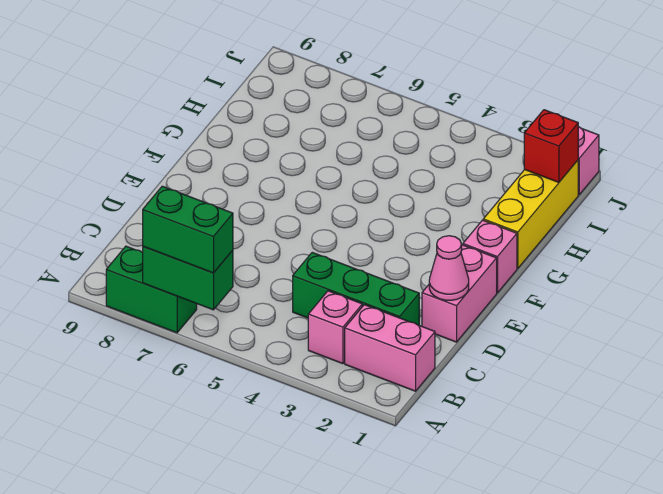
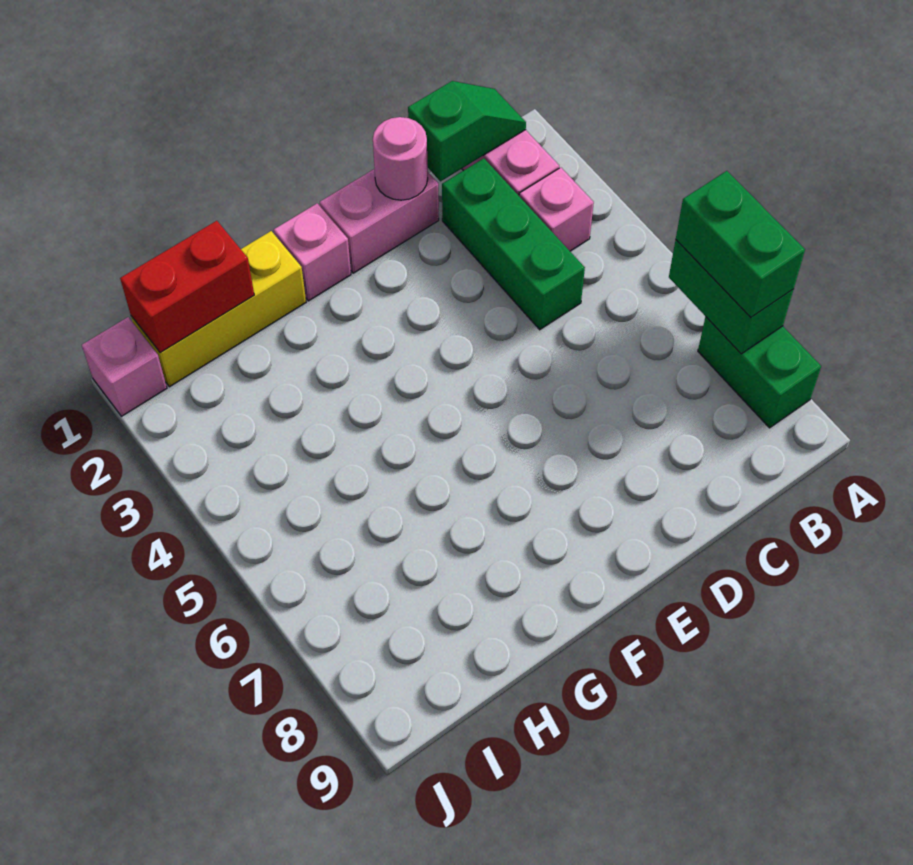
none -> green 1x2 slope [408,81,526,181]
pink 1x1 cone [429,236,469,300] -> pink 1x1 round brick [373,117,428,200]
red 1x1 brick [524,110,578,182] -> red 1x2 brick [120,221,254,353]

